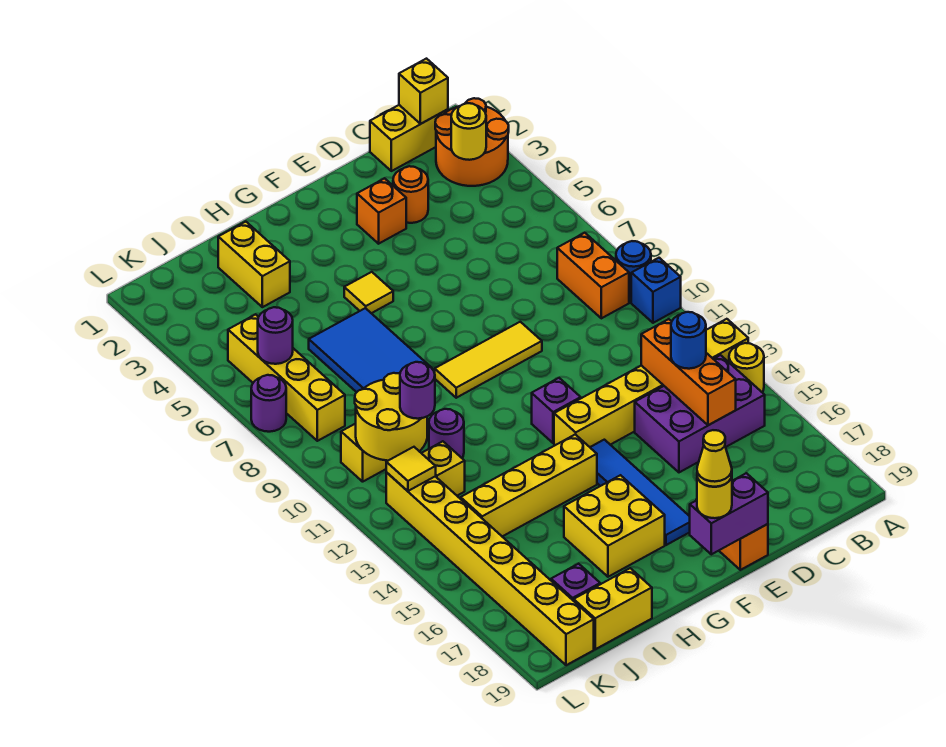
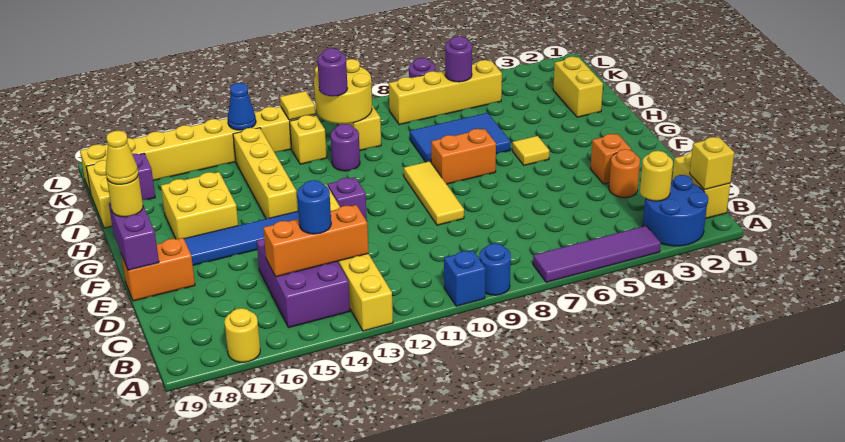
orange 2x2 round brick [435,98,509,186] -> blue 2x2 round brick [643,175,708,246]
none -> purple 1x4 tile [533,226,661,282]
yellow 1x1 round brick [729,343,764,392] -> yellow 1x1 round brick moved to [224,308,260,362]
orange 1x2 brick [557,233,629,318] -> orange 1x2 brick moved to [431,129,496,184]
yellow 1x2 brick [218,221,290,307] -> yellow 1x2 brick turned to [553,57,603,117]
none -> blue 1x1 cone [228,83,256,130]

